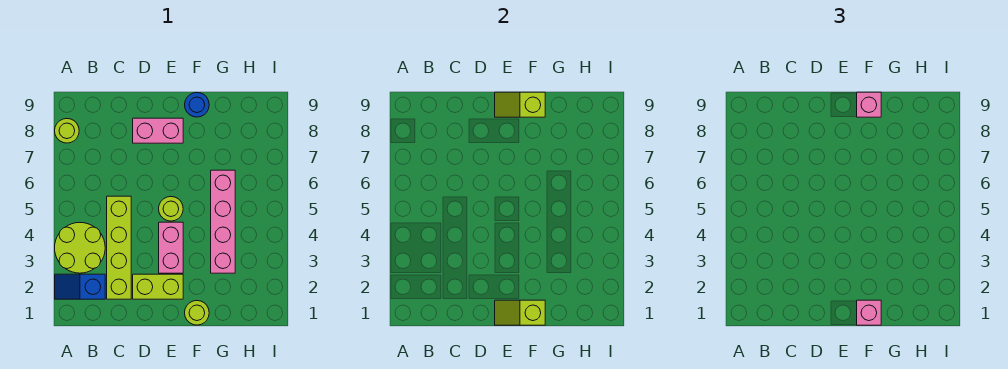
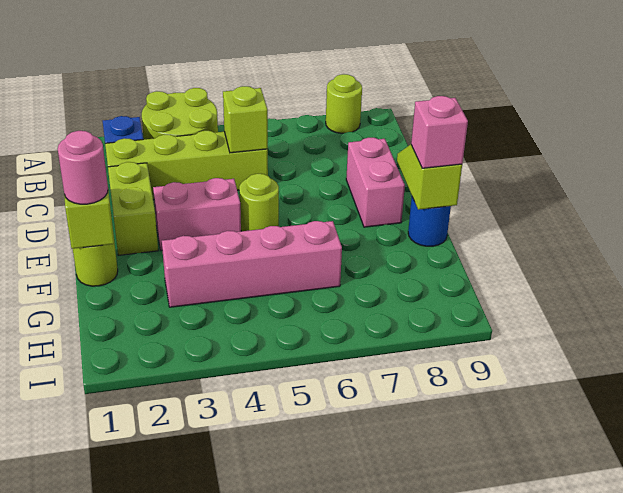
none -> lime 1x1 brick [223,86,268,153]
pink 1x1 brick [857,300,881,325] -> pink 1x1 round brick [58,131,108,204]

